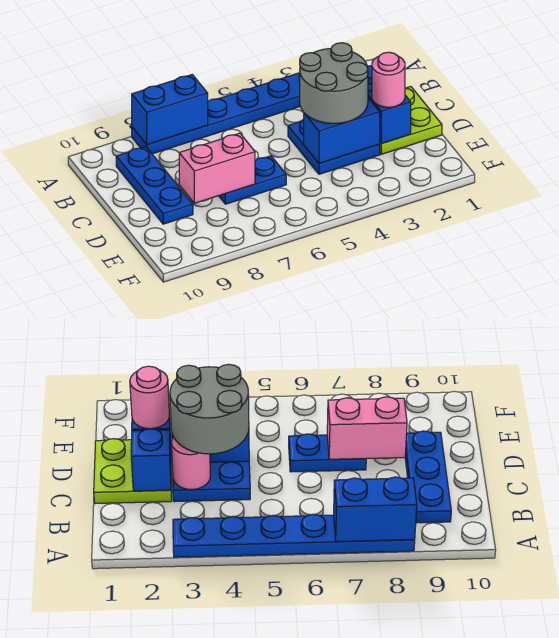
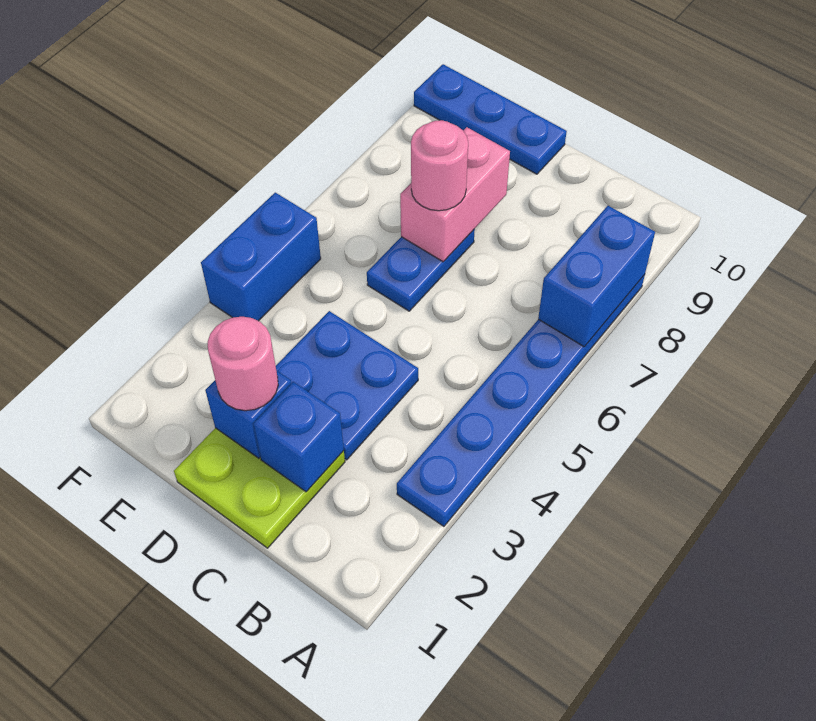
blue 1x3 plate [116,147,193,224] -> blue 1x3 plate moved to [414,64,567,174]
pink 1x1 round brick [171,437,210,490] -> pink 1x1 round brick moved to [411,120,468,211]
grey 2x2 round brick [300,43,368,124] -> none
blue 1x2 brick [304,98,380,164] -> blue 1x2 brick moved to [201,193,321,321]

